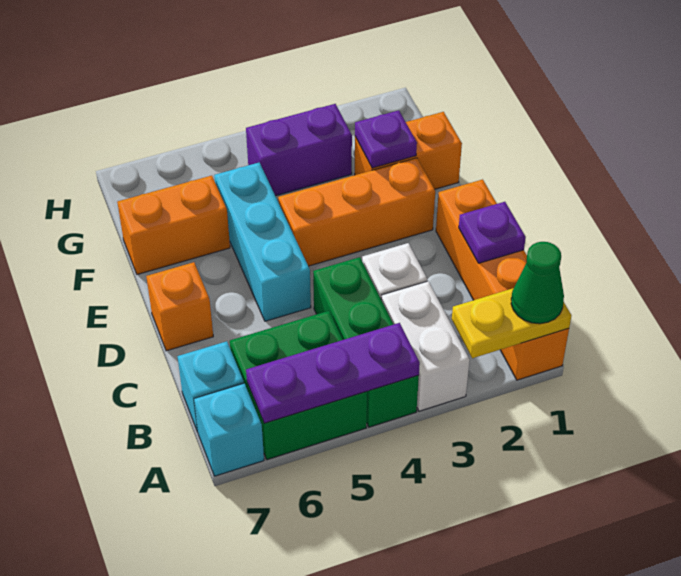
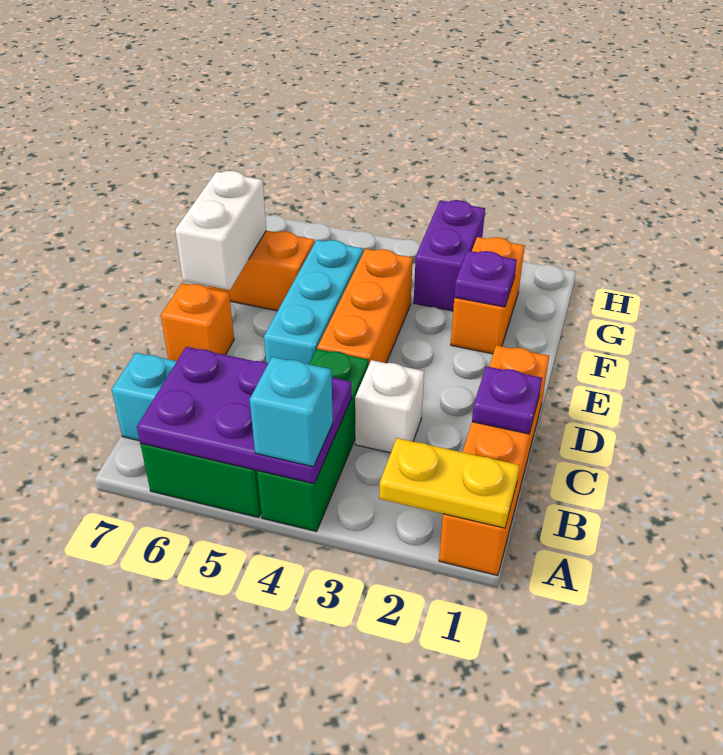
green 1x1 cone [511,242,564,324] -> none
white 1x2 brick [381,281,470,411] -> white 1x2 brick moved to [175,171,266,290]
purple 1x3 plate [246,323,420,423] -> purple 2x3 plate [137,347,352,484]
cyan 1x1 brick [194,383,264,476] -> cyan 1x1 brick moved to [250,357,333,467]
orange 1x3 brick [278,158,435,266] -> orange 1x3 brick turned to [317,249,413,366]
orange 1x2 brick [355,112,462,189] -> orange 1x2 brick turned to [451,237,524,354]
purple 1x2 brick [246,104,352,196] -> purple 1x2 brick turned to [414,200,485,311]

